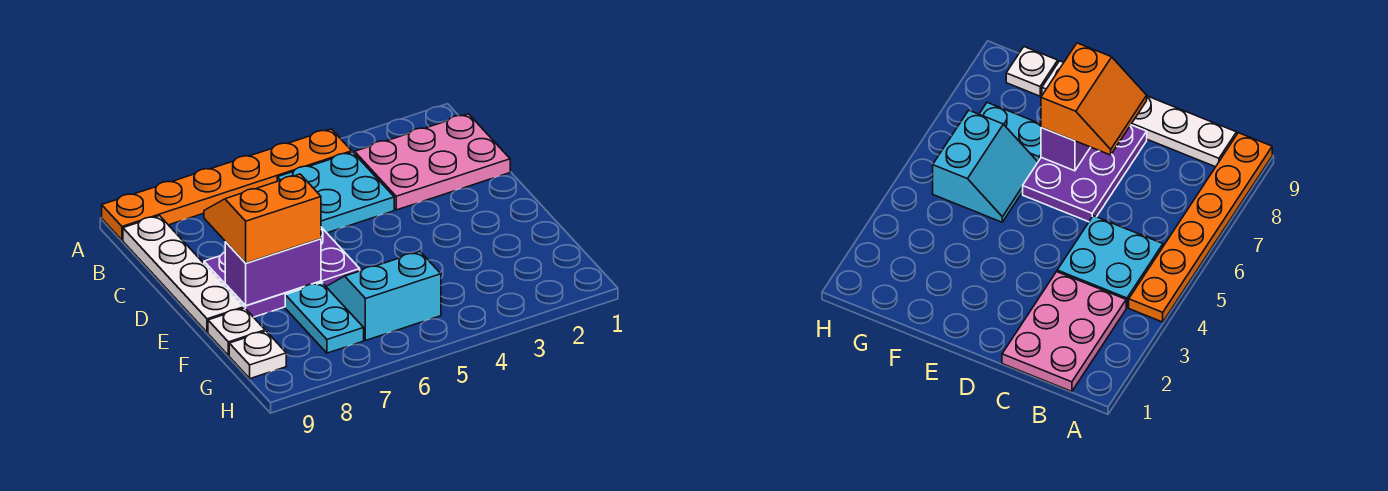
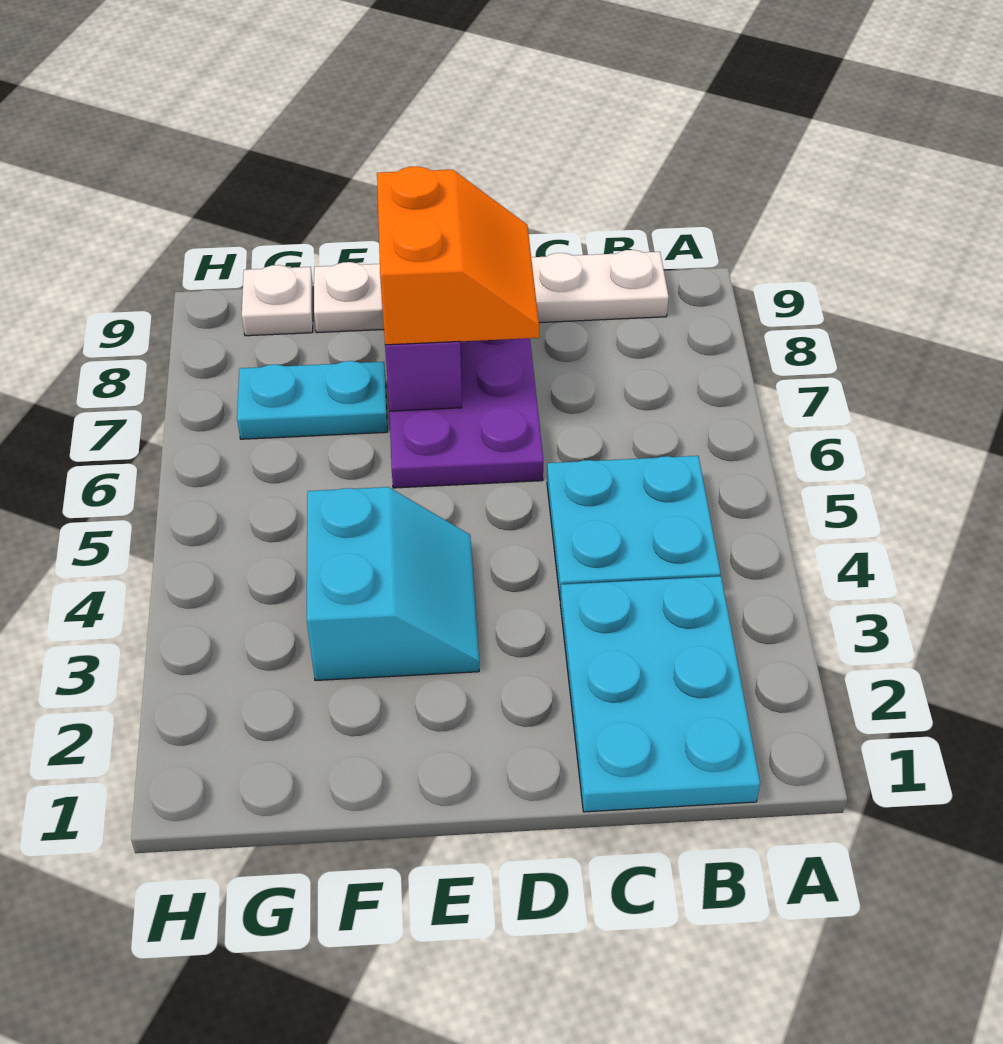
orange 1x6 plate [102,129,352,240] -> none
pink 2x3 plate [354,114,510,210] -> cyan 2x3 plate [560,576,760,812]
cyan 2x2 slope [326,251,441,341] -> cyan 2x2 slope moved to [307,487,479,681]

